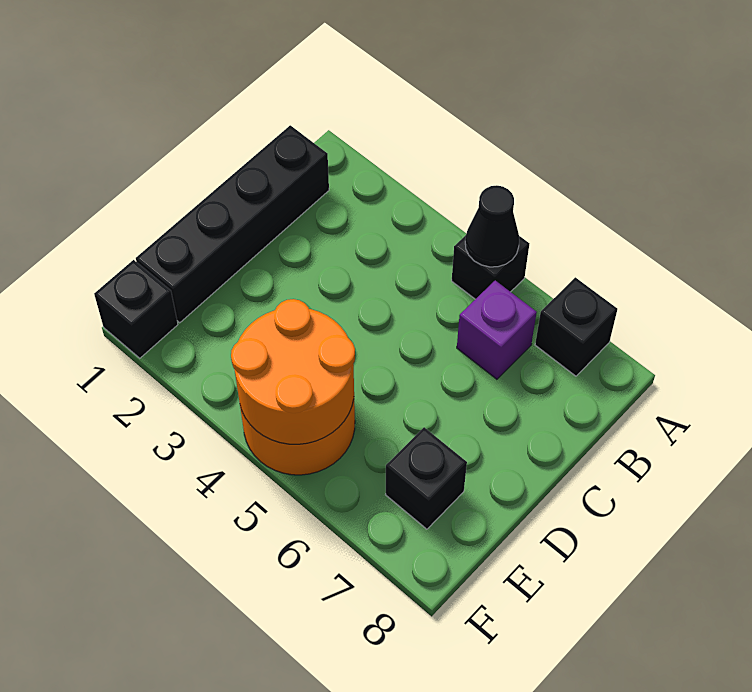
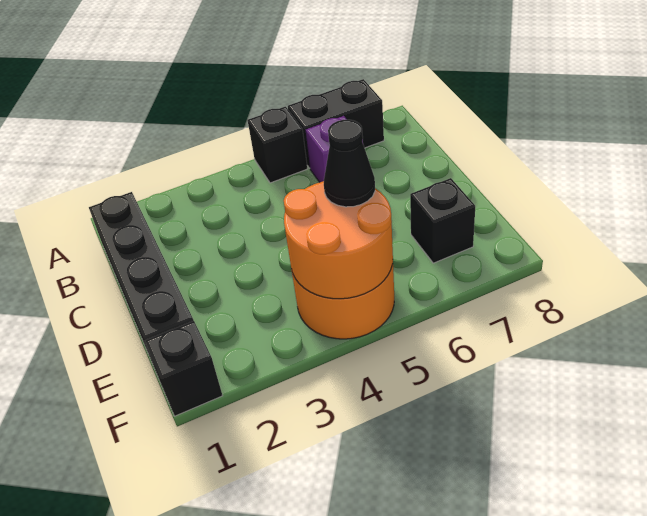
black 1x1 cone [465,185,519,267] -> black 1x1 cone moved to [324,120,375,207]
black 1x1 brick [535,277,617,376] -> black 1x2 brick [288,79,384,168]

